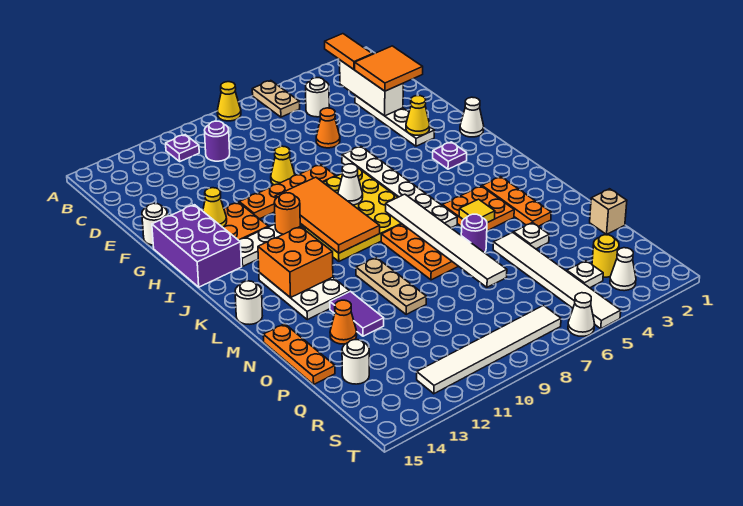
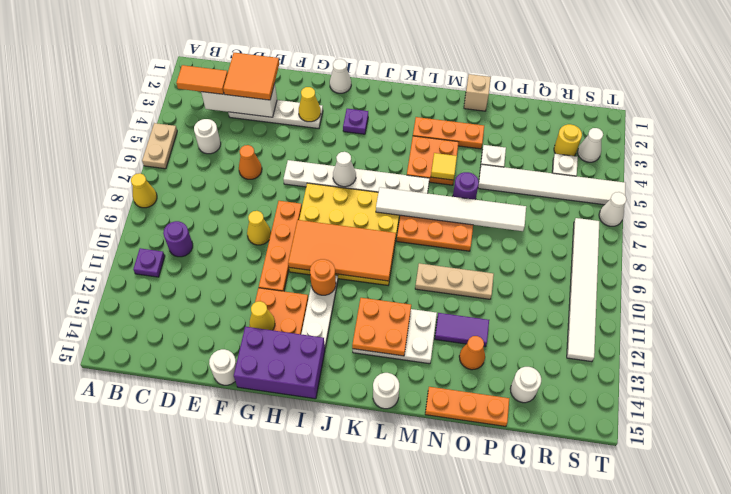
tan 1x2 plate [252,81,300,117] -> tan 1x2 plate turned to [142,123,177,169]
white 1x1 cone [338,164,363,205] -> white 1x1 cone moved to [333,152,356,187]
orange 2x2 brick [258,226,333,298] -> orange 2x2 plate [352,298,411,356]
tan 1x1 brick [590,189,627,234] -> tan 1x1 brick moved to [464,74,491,111]

